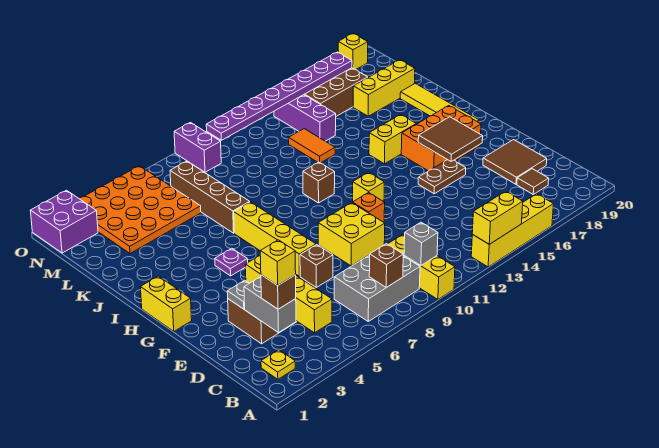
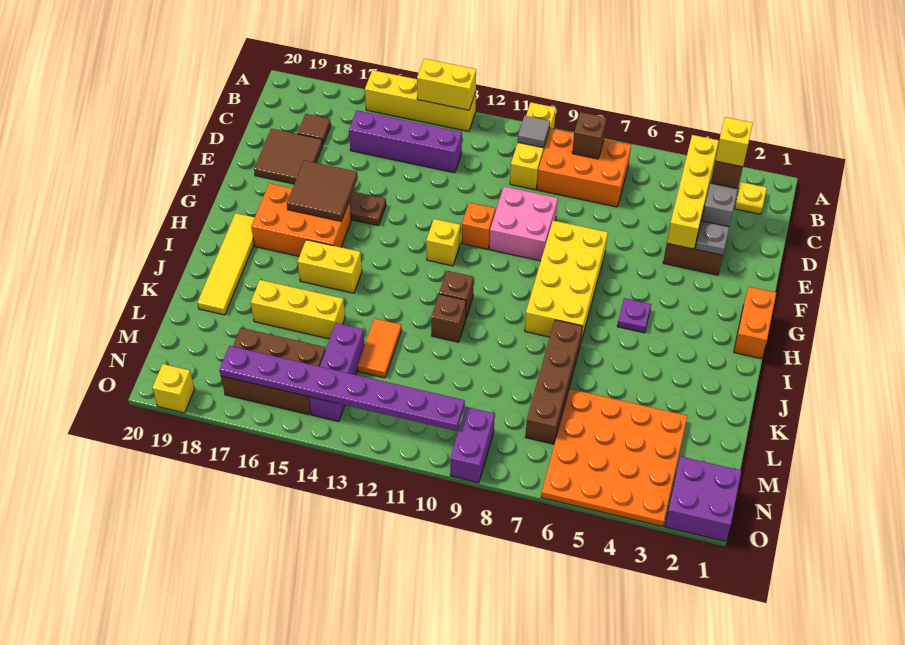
grey 2x3 brick [334,255,420,321] -> orange 2x3 brick [537,128,631,207]
grey 1x1 brick [404,222,438,266] -> grey 1x1 tile [518,116,550,148]
none -> purple 1x4 brick [349,110,462,173]
brown 1x1 brick [300,245,333,287] -> brown 1x1 brick moved to [431,294,466,342]
yellow 2x2 brick [318,203,385,266] -> pink 2x2 brick [489,187,558,261]
yellow 1x4 brick [234,202,316,276] -> yellow 2x4 brick [525,220,608,341]
yellow 1x2 brick [140,276,192,331] -> orange 1x2 brick [734,287,776,359]
yellow 1x3 brick [353,60,415,116] -> yellow 1x3 brick moved to [251,280,345,339]

